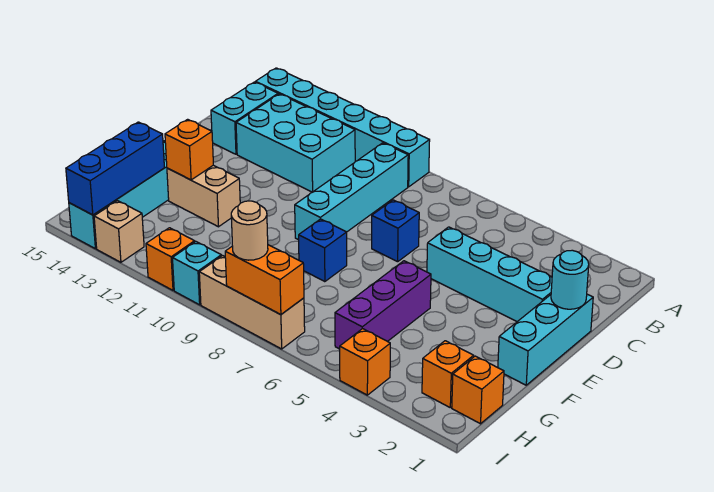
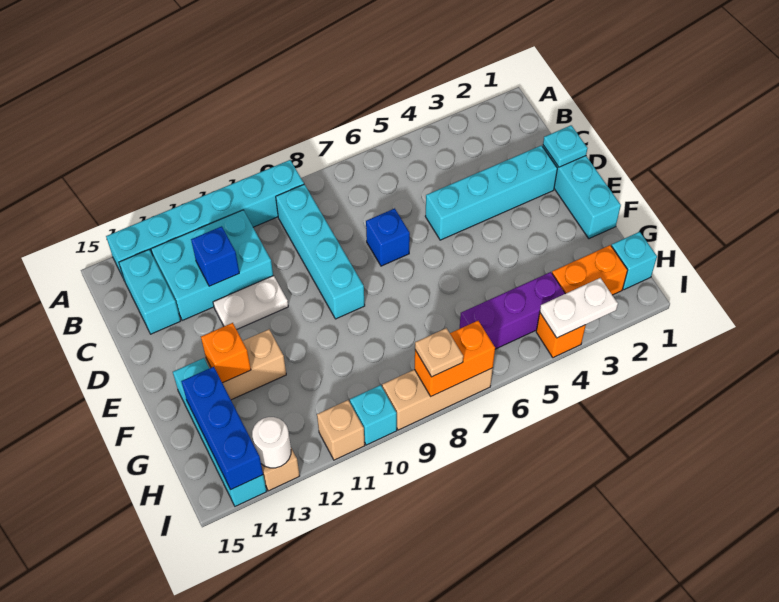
cyan 1x1 round brick [551,250,589,309] -> cyan 1x1 plate [543,125,588,167]
none -> white 1x2 plate [213,275,288,330]
purple 1x3 brick [335,261,431,349] -> purple 1x3 brick turned to [460,272,565,349]
blue 1x1 brick [299,219,347,282] -> blue 1x1 brick moved to [191,226,239,286]
orange 1x1 brick [452,356,504,424] -> cyan 1x1 brick [612,232,657,290]
orange 1x1 brick [422,341,474,407] -> orange 1x2 brick [552,245,628,295]
none -> white 1x2 plate [540,278,618,338]
tan 1x1 round brick [231,201,268,260] -> tan 1x1 plate [415,328,463,377]
orange 1x1 brick [146,228,195,290] -> tan 1x1 brick [317,400,365,460]
none -> white 1x1 round brick [252,417,291,468]

